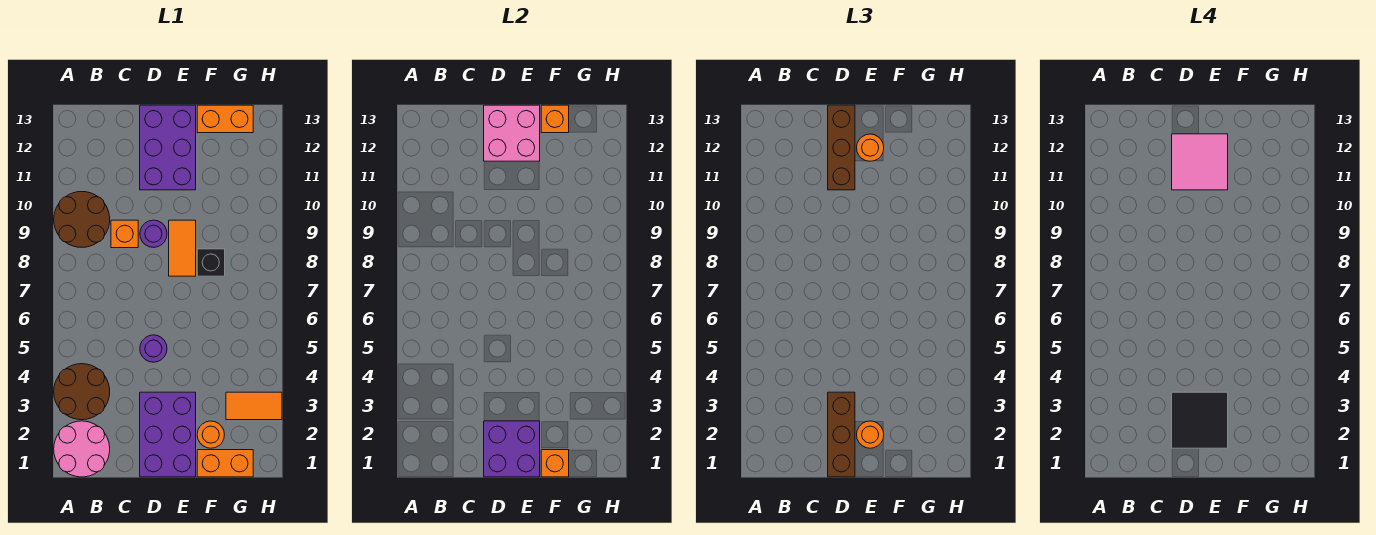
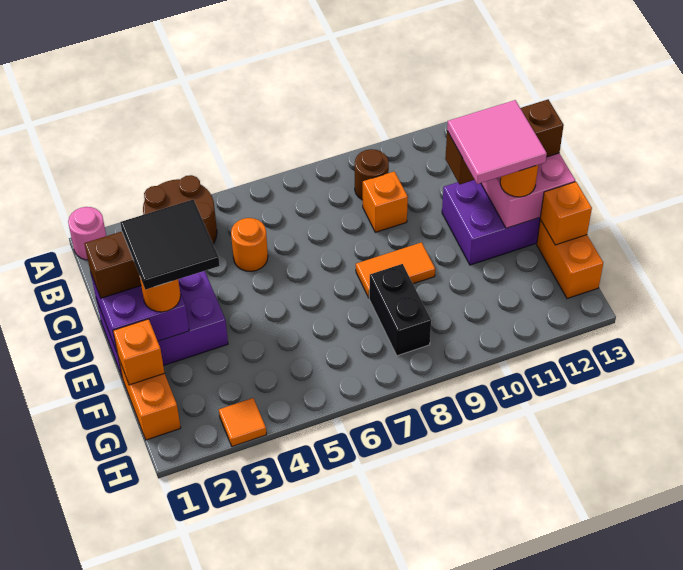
pink 2x2 round brick [54,421,110,477] -> pink 1x1 round brick [68,207,106,260]
brown 2x2 round brick [54,192,110,247] -> brown 1x1 round brick [355,149,389,200]
purple 1x1 round brick [140,335,167,362] -> none
purple 1x1 round brick [140,220,167,247] -> none
orange 1x1 round brick [197,421,224,448] -> orange 1x1 round brick moved to [231,218,268,271]
black 1x1 brick [197,249,225,276] -> black 1x2 brick [369,264,431,356]
orange 1x2 tile [226,392,282,420] -> orange 1x1 tile [219,398,266,447]

